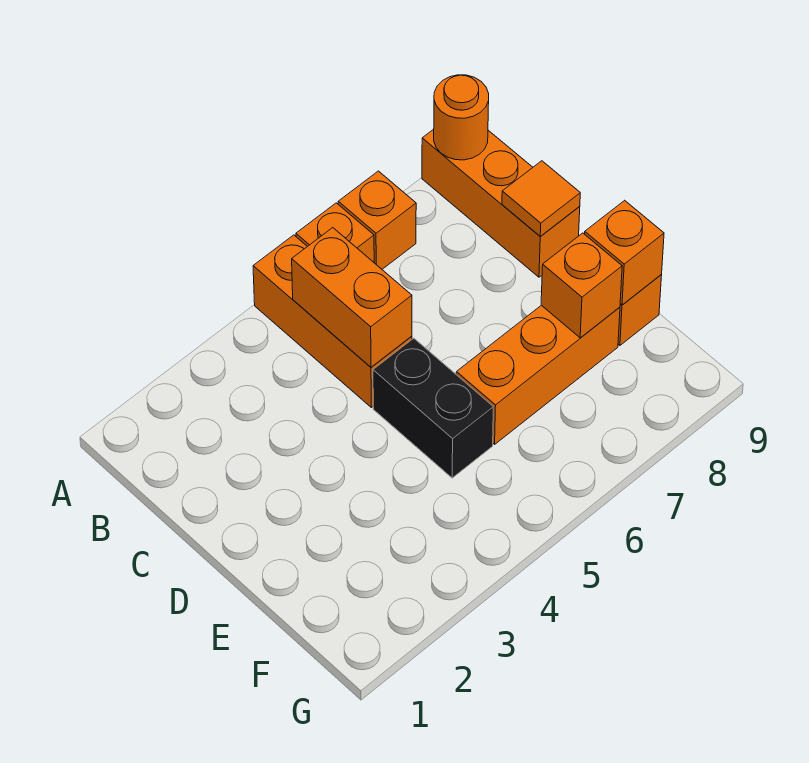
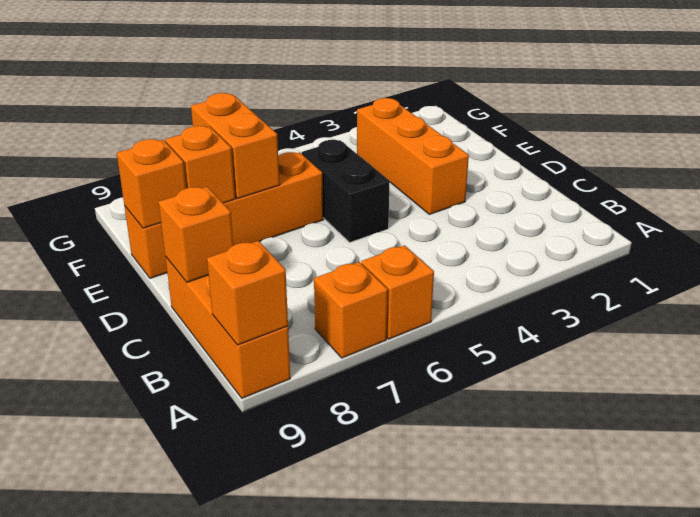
orange 1x3 brick [253,235,412,407] -> orange 1x3 brick moved to [357,98,469,214]
orange 1x1 round brick [434,75,489,160] -> orange 1x1 brick [207,241,288,345]
orange 1x2 brick [292,228,412,367] -> orange 1x2 brick moved to [191,93,280,198]
orange 1x1 tile [502,161,580,236] -> orange 1x1 brick [159,187,233,282]

